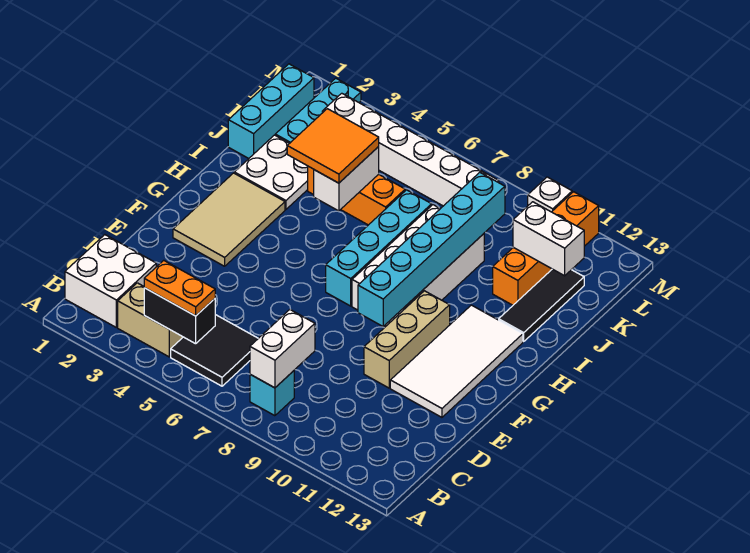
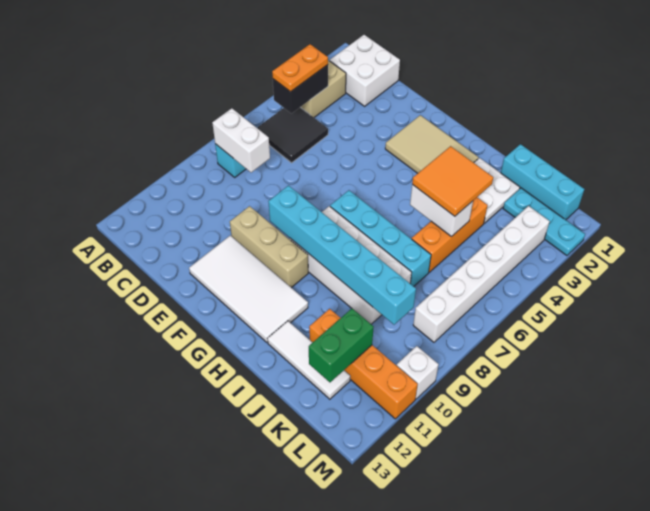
black 1x3 tile [499,269,584,341] -> white 1x3 tile [268,321,350,399]
white 1x2 brick [513,202,584,276] -> green 1x2 brick [309,309,374,382]

